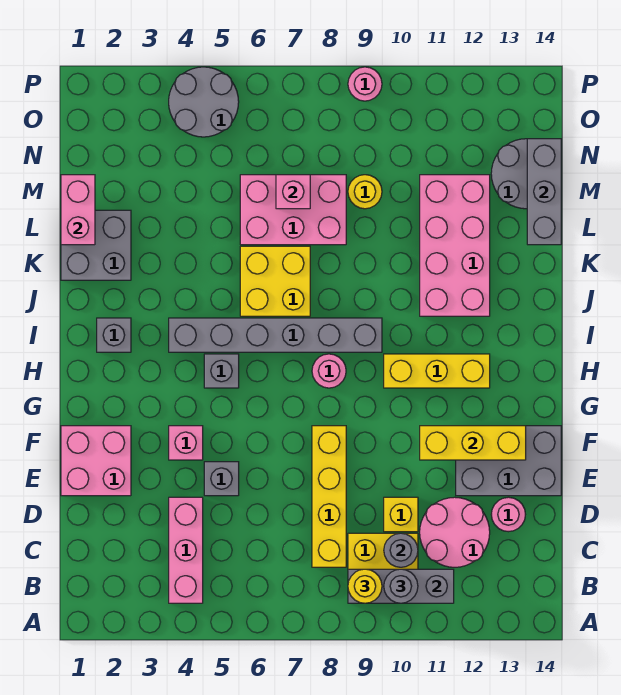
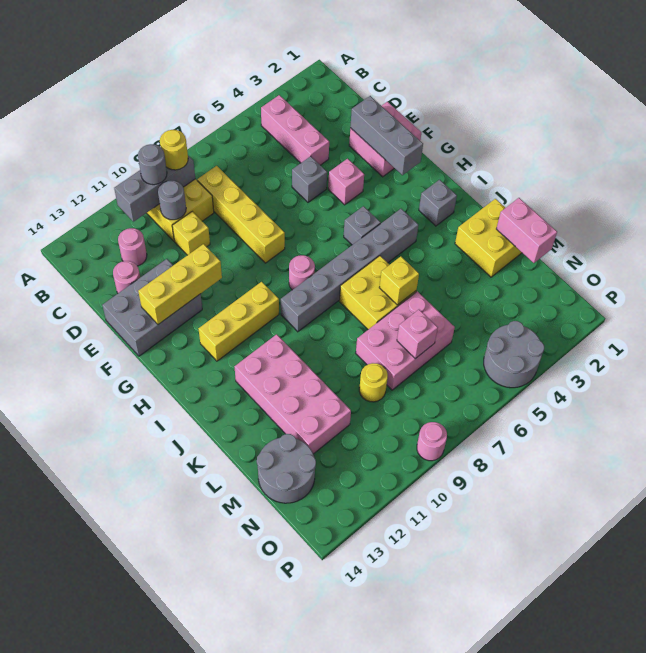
pink 2x2 round brick [420,497,490,567] -> pink 1x1 round brick [118,228,147,266]
grey 2x2 brick [61,210,131,280] -> yellow 2x2 brick [455,199,522,277]
none -> yellow 1x1 brick [379,256,419,305]
grey 1x3 brick [527,139,561,245] -> grey 1x3 brick moved to [350,96,423,175]

